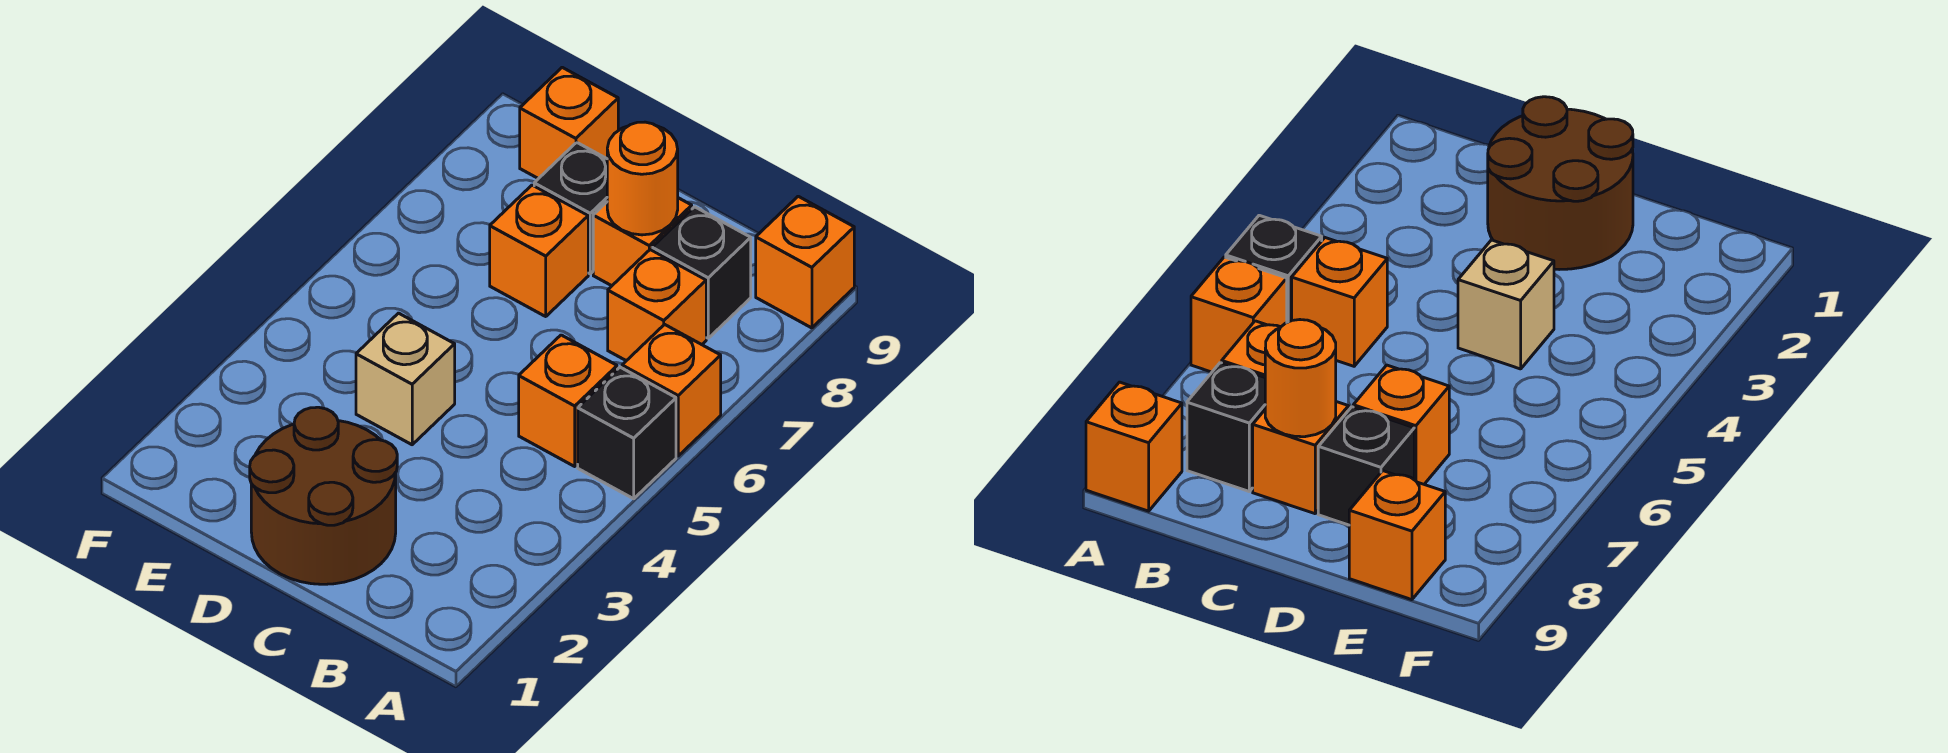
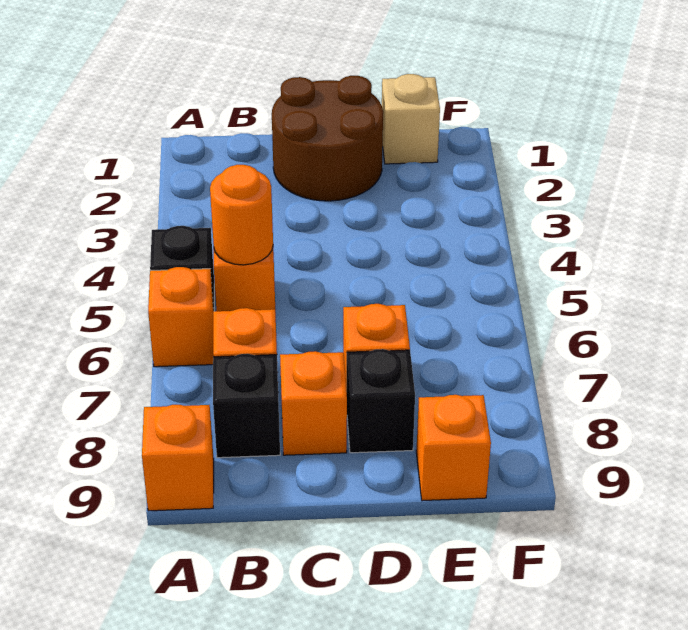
orange 1x1 round brick [607,122,678,235] -> orange 1x1 round brick moved to [210,165,273,265]
tan 1x1 brick [356,313,455,445] -> tan 1x1 brick moved to [382,74,440,164]

